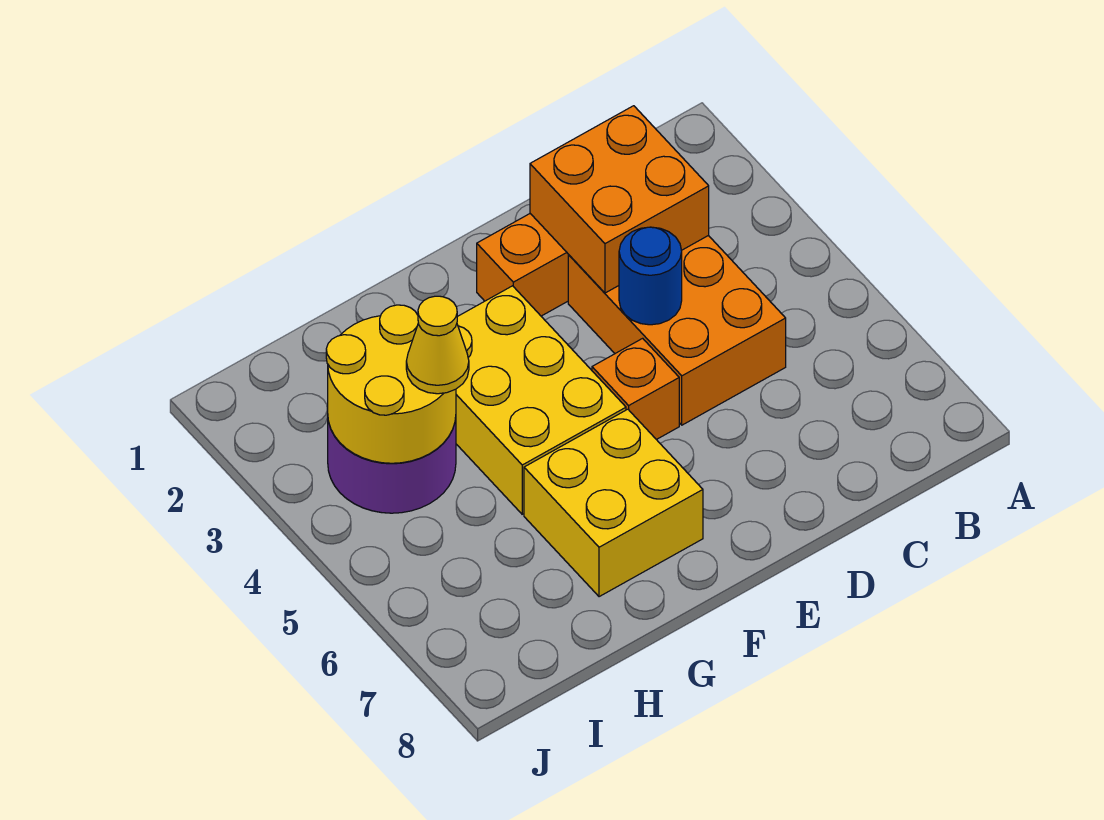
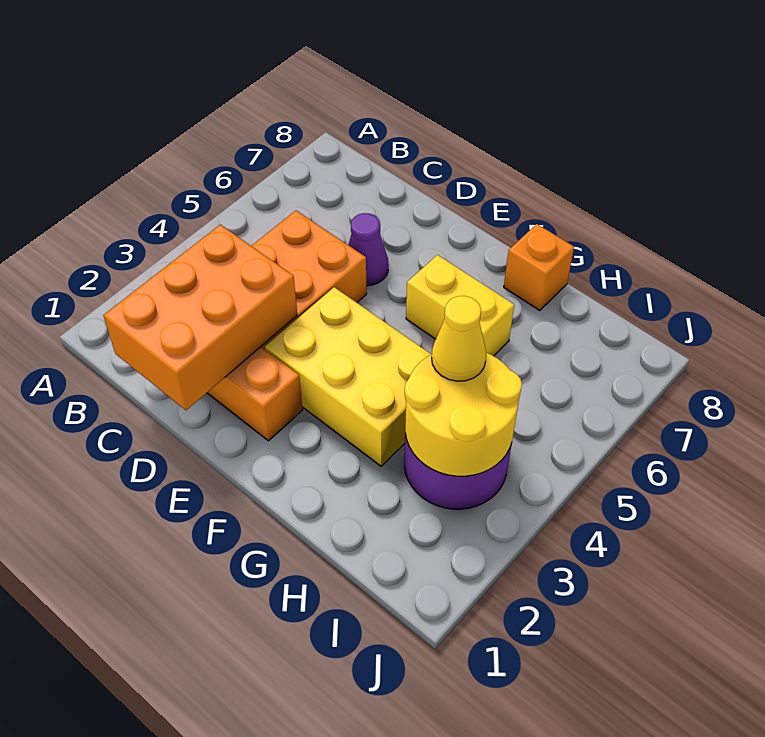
orange 2x2 brick [530,106,709,293] -> orange 2x3 brick [103,225,297,410]
blue 1x1 round brick [619,227,682,325] -> none
none -> purple 1x1 cone [348,213,389,286]
orange 1x1 brick [592,338,679,440] -> orange 1x1 brick moved to [504,224,574,310]
yellow 2x3 brick [456,286,626,514] -> yellow 2x3 brick turned to [265,287,431,466]
yellow 2x2 brick [524,409,703,597] -> yellow 1x2 brick [406,255,514,356]

